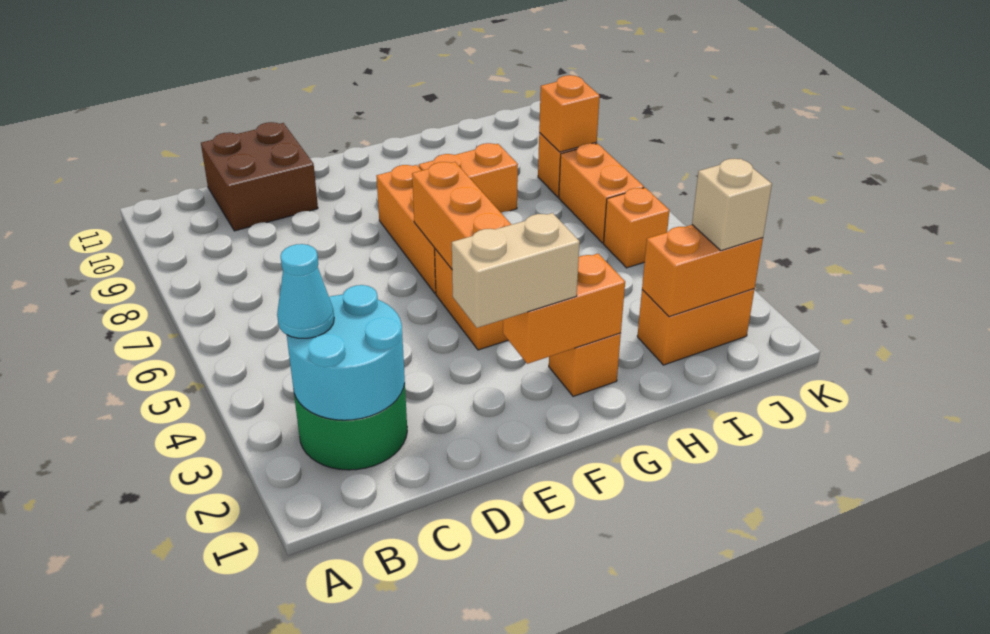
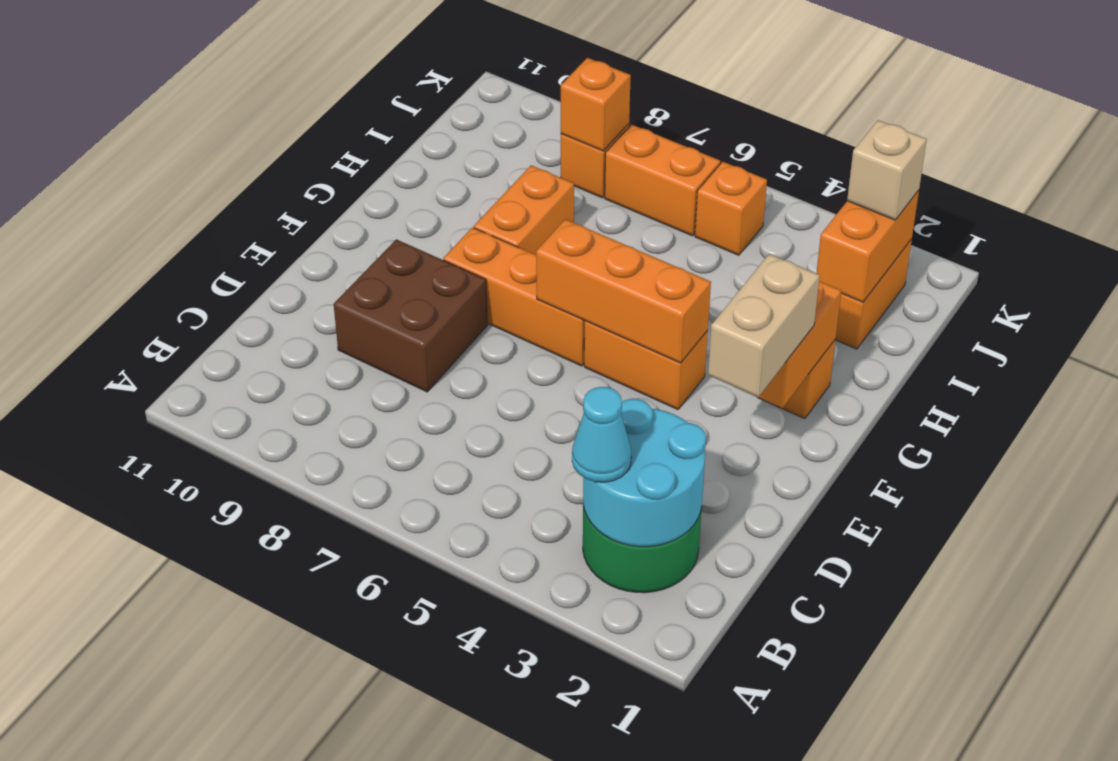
brown 2x2 brick [201,122,318,231] -> brown 2x2 brick moved to [334,239,487,392]

